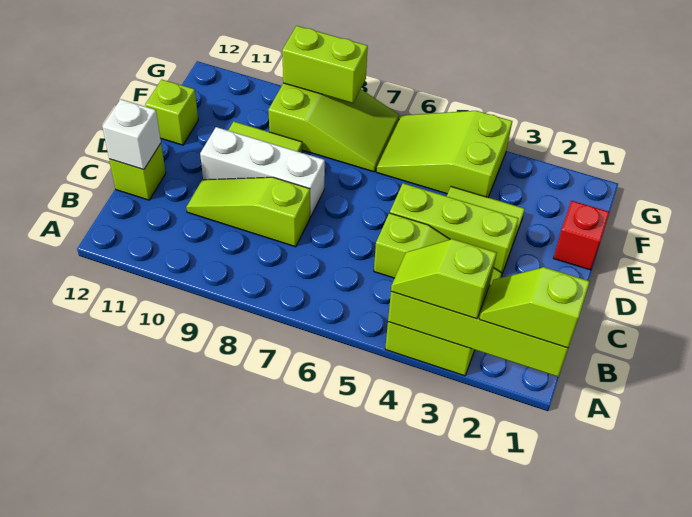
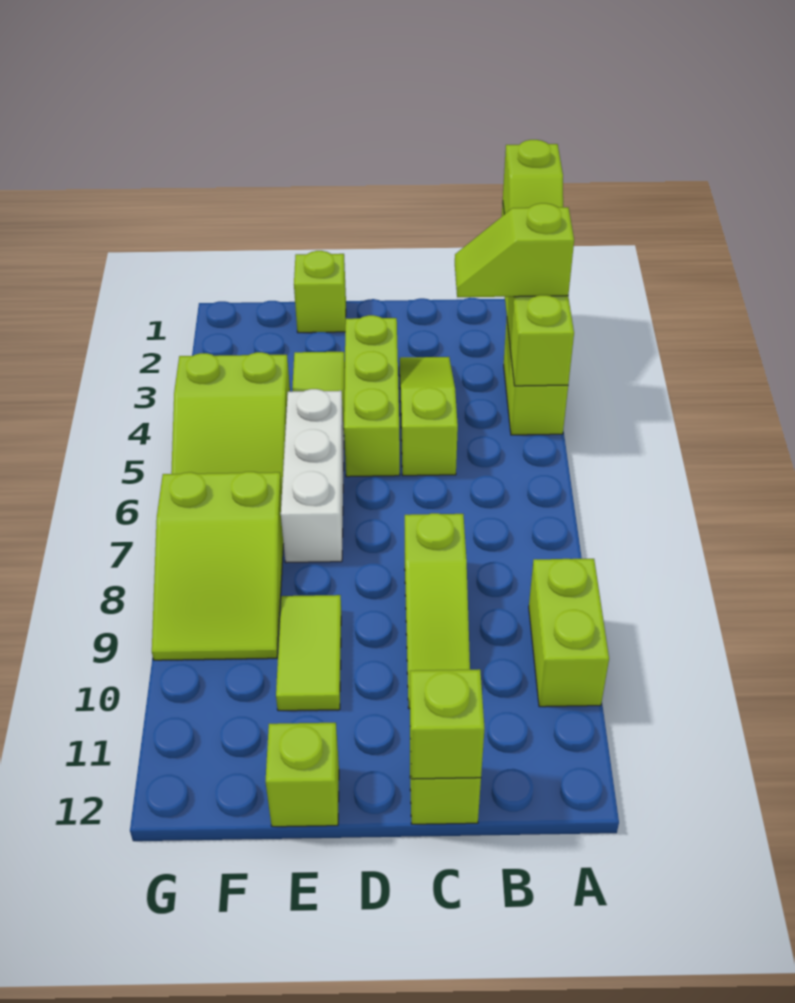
lime 1x2 slope [391,239,497,319] -> lime 1x2 slope turned to [455,203,574,297]
white 1x1 brick [102,99,161,170] -> lime 1x1 brick [410,669,485,779]
white 1x3 brick [200,127,325,217] -> white 1x3 brick moved to [281,389,344,563]
red 1x1 brick [554,201,609,270] -> lime 1x1 brick [294,251,346,333]
lime 2x3 slope [268,83,400,172] -> lime 2x3 slope turned to [152,472,284,660]
lime 1x2 brick [282,26,368,103] -> lime 1x2 brick moved to [529,559,609,707]

